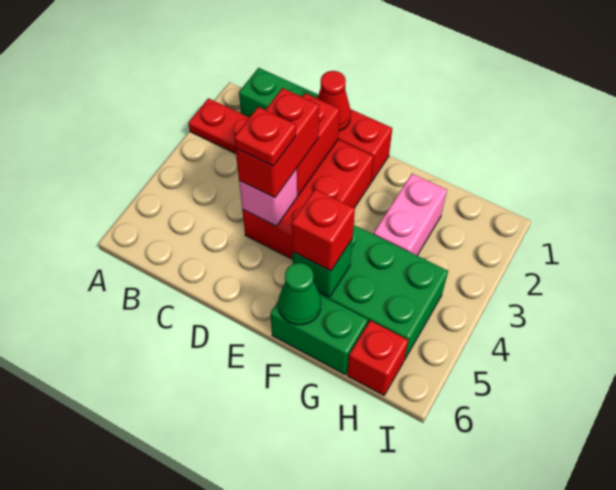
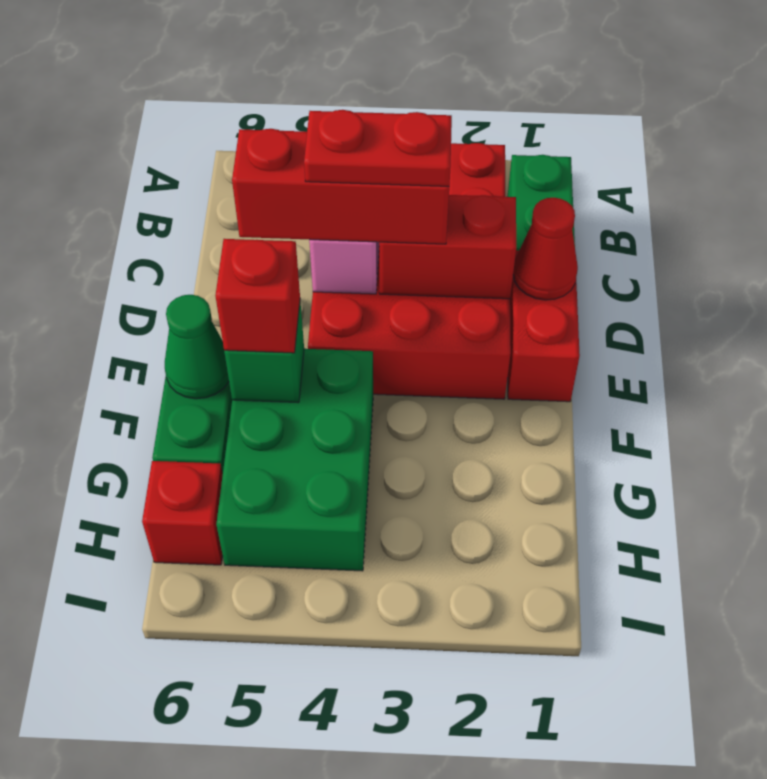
red 1x2 brick [236,88,319,198] -> red 1x3 brick [232,129,449,244]
red 1x1 plate [234,107,296,166] -> red 1x2 plate [304,110,452,186]
pink 1x2 brick [374,174,447,255] -> none

